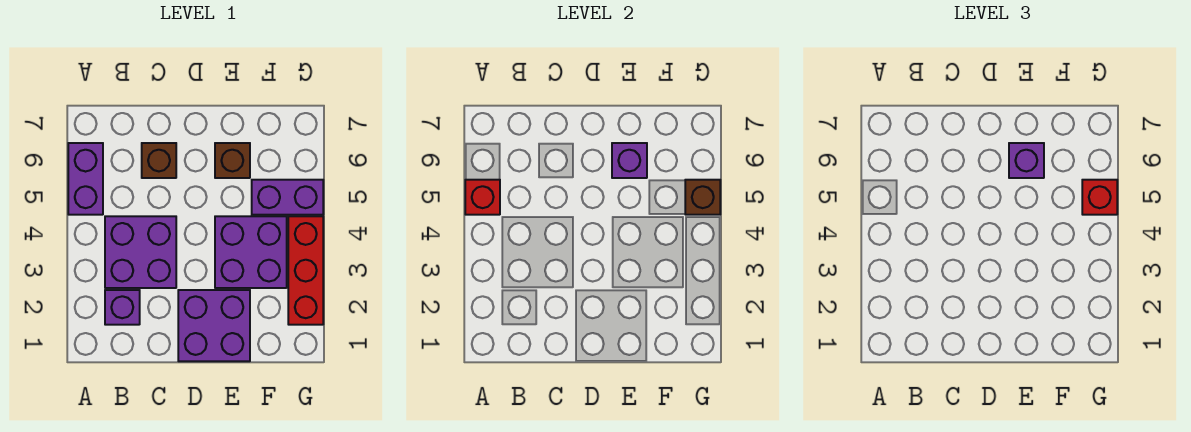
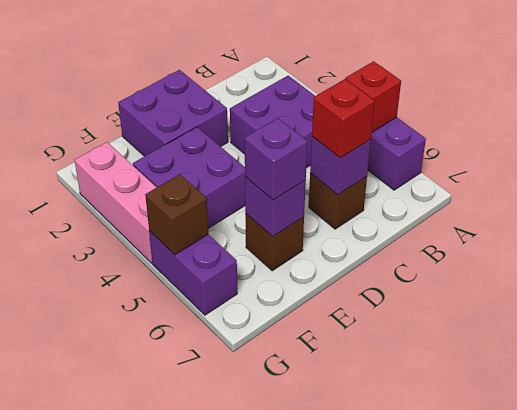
purple 1x1 brick [105,290,140,325] -> purple 1x1 brick moved to [310,136,371,195]
purple 1x2 brick [252,180,323,215] -> purple 1x2 brick turned to [149,231,237,315]
red 1x3 brick [288,216,323,325] -> pink 1x3 brick [75,142,157,263]
red 1x1 brick [1082,180,1117,215] -> red 1x1 brick moved to [312,79,375,158]

